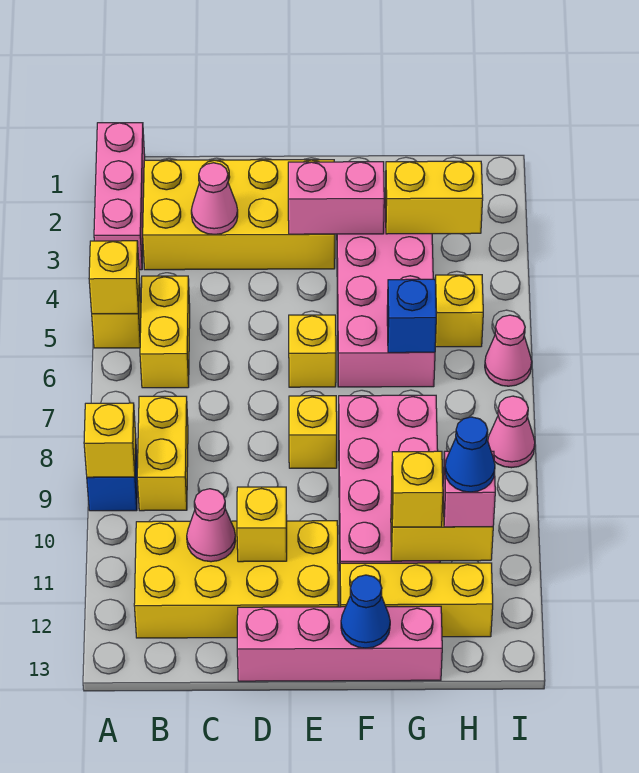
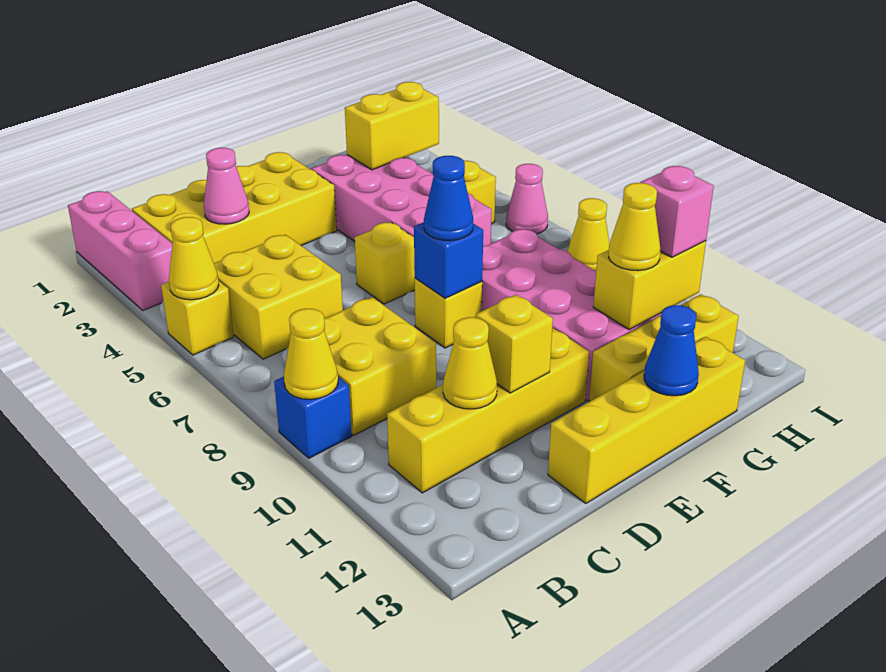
yellow 1x1 brick [89,241,139,314] -> yellow 1x1 cone [169,217,219,300]
yellow 1x1 brick [84,403,136,477] -> yellow 1x1 cone [284,309,338,399]
yellow 1x2 brick [140,276,190,388] -> yellow 2x2 brick [214,235,343,359]
yellow 1x2 brick [137,396,188,511] -> yellow 2x2 brick [289,297,436,435]
yellow 2x4 brick [134,521,338,638] -> yellow 1x4 brick [387,328,589,493]
pink 1x1 cone [187,489,236,562] -> yellow 1x1 cone [443,317,497,409]
pink 1x4 brick [237,606,442,681] -> yellow 1x4 brick [548,337,745,503]
pink 1x2 brick [288,162,384,234] -> none
blue 1x1 brick [387,279,436,353] -> blue 1x1 brick moved to [414,222,483,298]
yellow 1x1 brick [392,451,443,527] -> yellow 1x1 cone [609,183,660,271]
blue 1x1 cone [445,417,495,492] -> blue 1x1 cone moved to [424,156,473,241]
pink 1x1 cone [488,396,535,468] -> yellow 1x1 cone [568,198,609,271]

